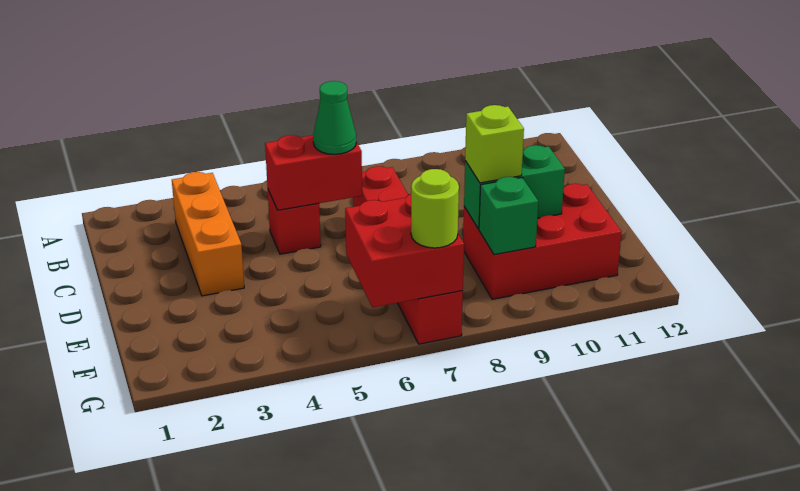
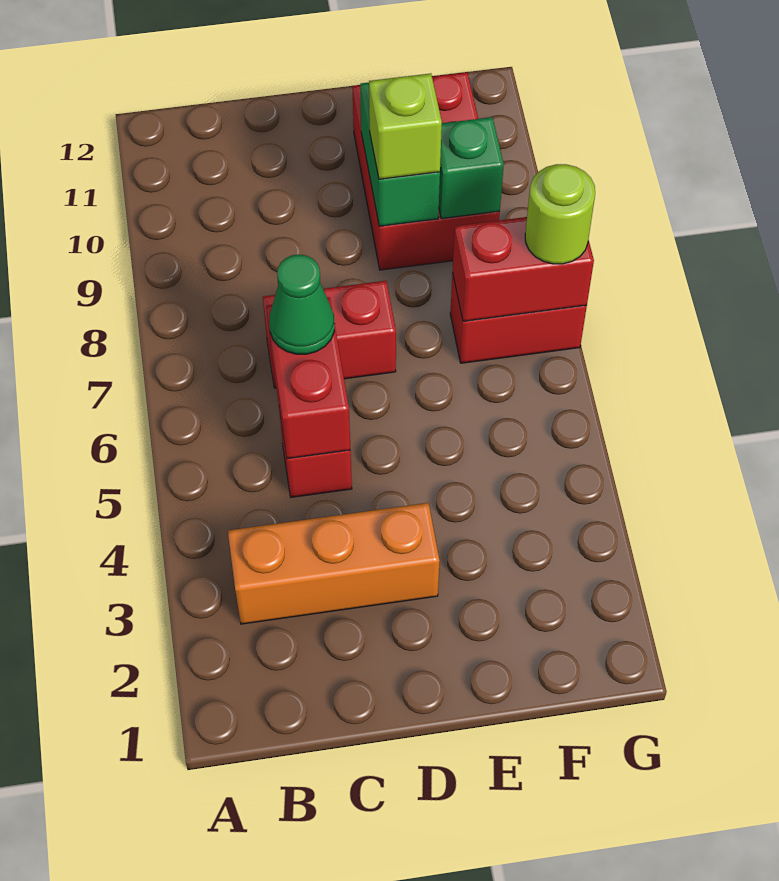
red 2x2 brick [345,194,464,308] -> red 1x2 brick [452,217,594,321]

